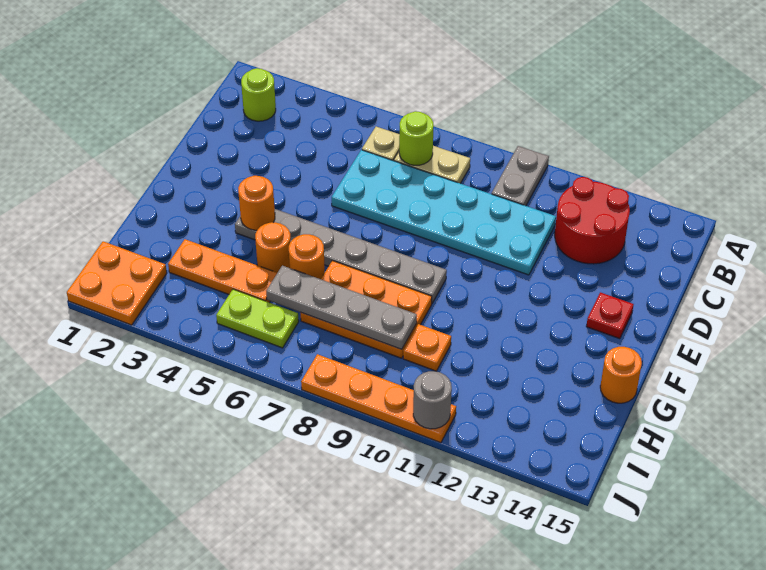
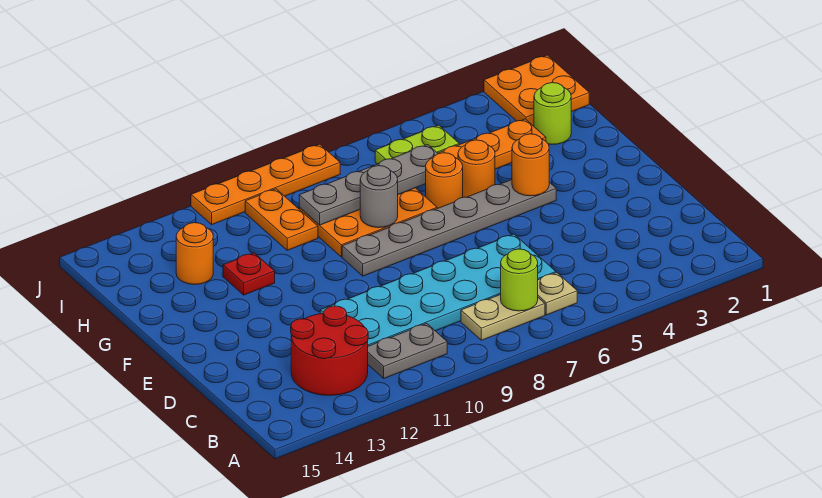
grey 1x2 plate [492,146,549,206] -> grey 1x2 plate turned to [368,323,447,378]
lime 1x1 round brick [241,68,276,121] -> lime 1x1 round brick moved to [534,83,571,144]
red 1x1 plate [586,292,634,339] -> red 1x1 plate moved to [223,253,275,295]
orange 1x1 round brick [600,347,642,403] -> orange 1x1 round brick moved to [176,223,213,284]
orange 1x1 plate [403,324,451,371] -> orange 1x2 plate [245,189,318,250]
grey 1x1 round brick [413,371,452,429] -> grey 1x1 round brick moved to [360,166,398,228]

